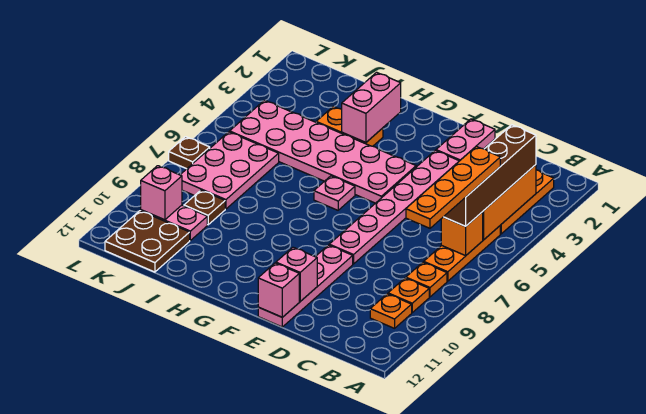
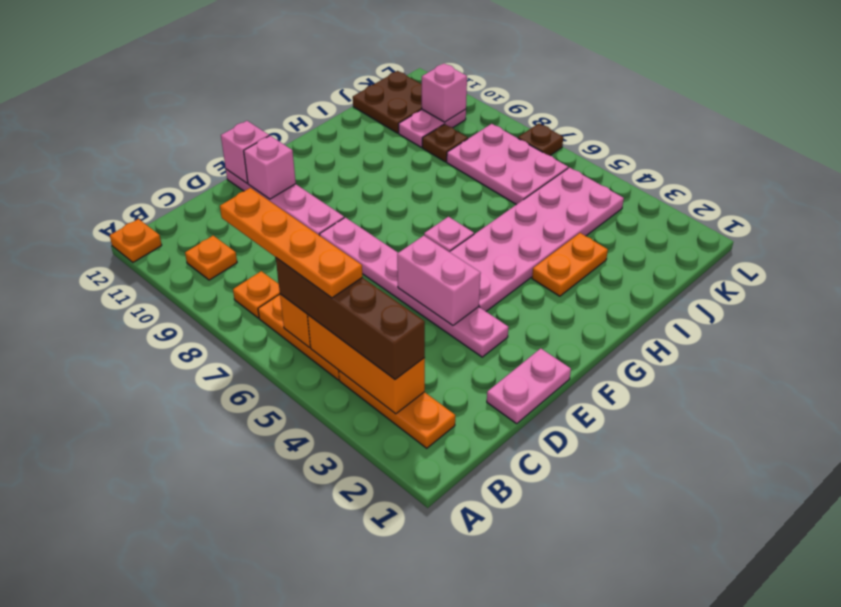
orange 1x1 plate [388,278,429,312] -> orange 1x1 plate moved to [110,219,162,262]
pink 1x2 plate [436,119,495,161] -> pink 1x2 plate turned to [487,348,571,424]
pink 1x2 brick [342,72,401,143] -> pink 1x2 brick moved to [397,236,481,325]

